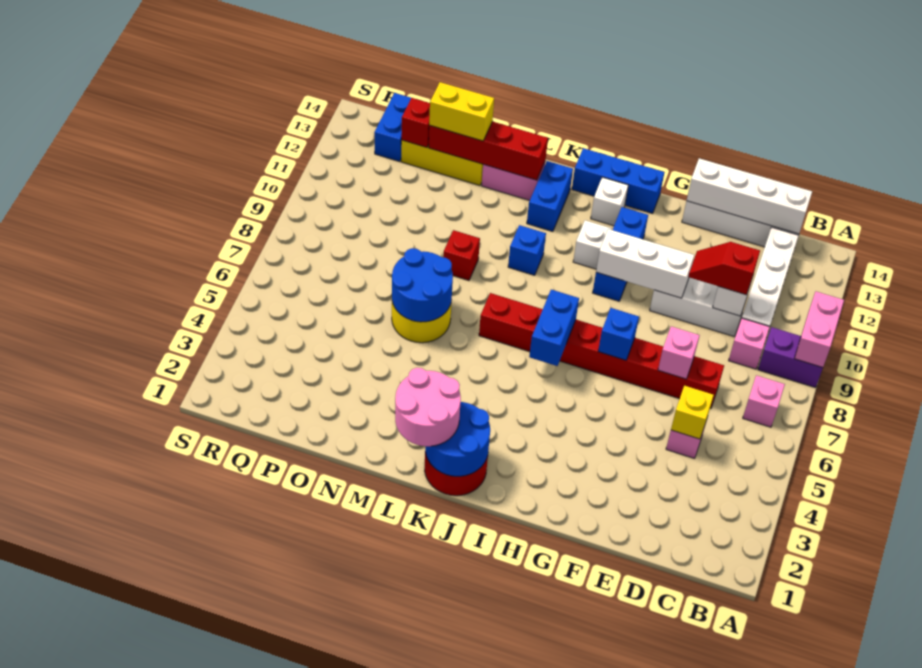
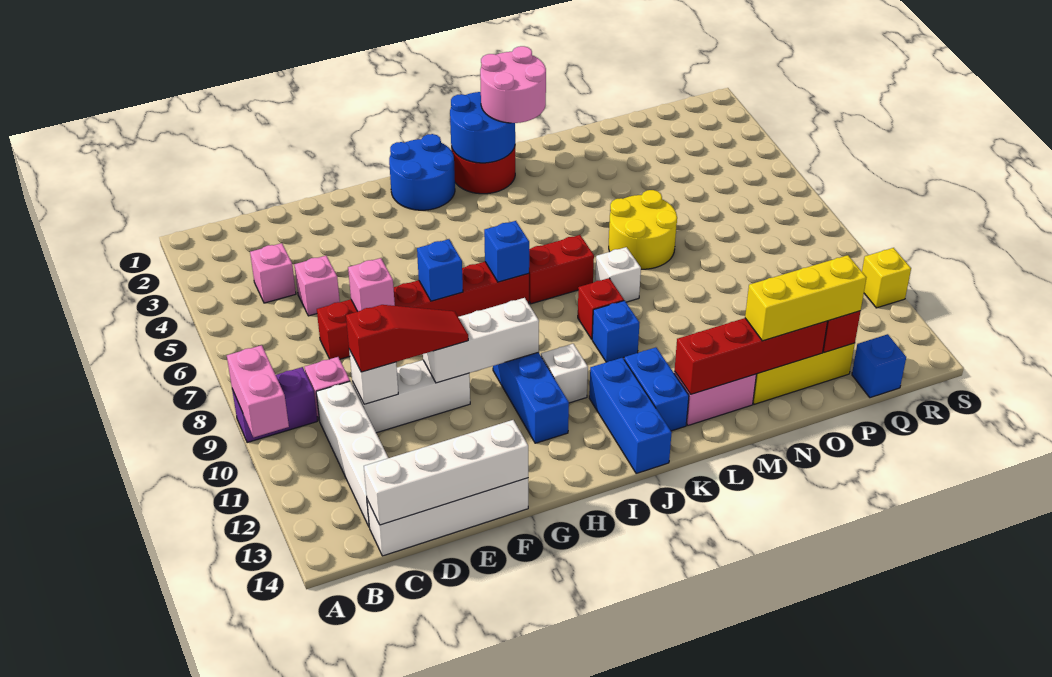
pink 1x1 brick [743,375,785,427] -> pink 1x1 brick moved to [250,243,296,303]
yellow 1x1 brick [671,386,714,439] -> yellow 1x1 brick moved to [862,248,911,308]
red 1x2 slope [688,242,760,295] -> red 1x3 slope [346,305,468,372]
blue 1x3 brick [572,148,664,213] -> blue 1x3 brick turned to [589,358,672,473]
blue 1x2 brick [529,290,579,366] -> blue 1x1 brick [484,221,529,282]
white 1x1 brick [591,177,628,226] -> white 1x1 brick moved to [595,247,641,302]
blue 2x2 round brick [392,248,453,322] -> blue 2x2 round brick moved to [389,134,455,210]
red 1x1 brick [443,230,480,280] -> red 1x1 brick moved to [578,278,624,339]
yellow 1x2 brick [429,82,494,141] -> yellow 1x3 brick [745,255,866,341]
blue 1x2 brick [374,93,411,162] -> blue 1x1 brick [852,334,906,398]

